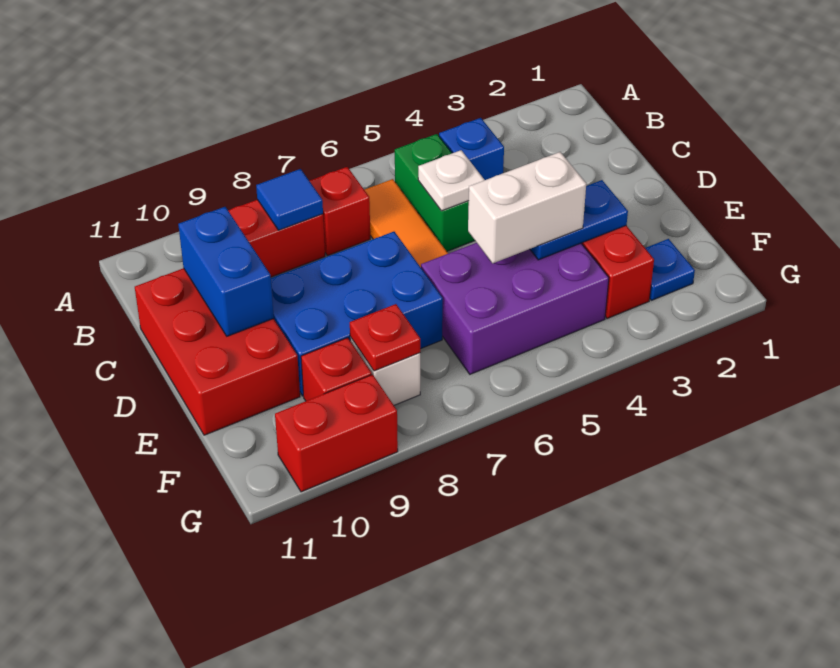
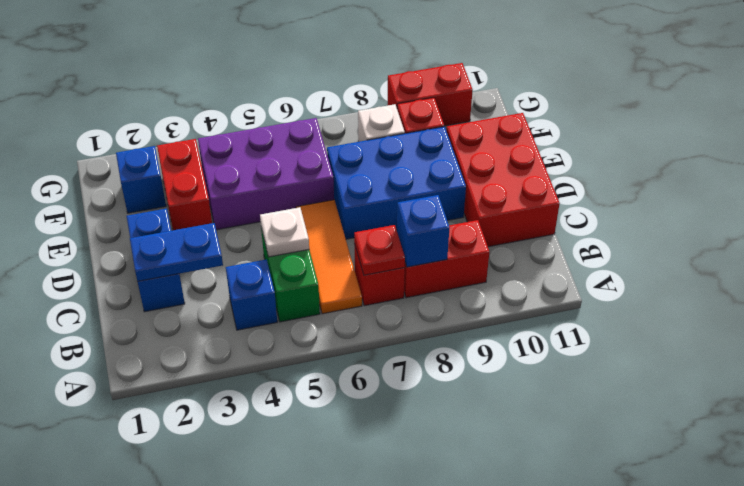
blue 1x1 tile [256,169,323,230] -> blue 1x1 brick [397,195,450,267]
blue 1x2 brick [178,207,274,336] -> blue 1x2 brick moved to [127,209,185,312]
blue 1x2 plate [530,180,628,260] -> blue 1x2 plate moved to [130,223,223,281]
white 1x2 brick [468,152,586,263] -> none
blue 1x1 plate [645,239,695,300] -> blue 1x1 brick [116,146,166,213]
red 1x1 plate [350,304,420,371] -> red 1x1 plate moved to [354,225,405,275]

